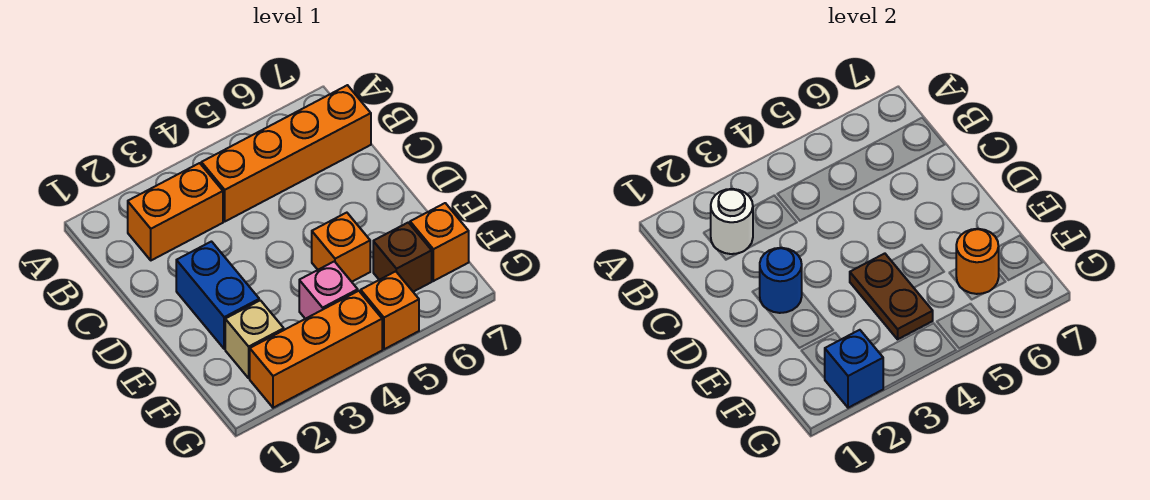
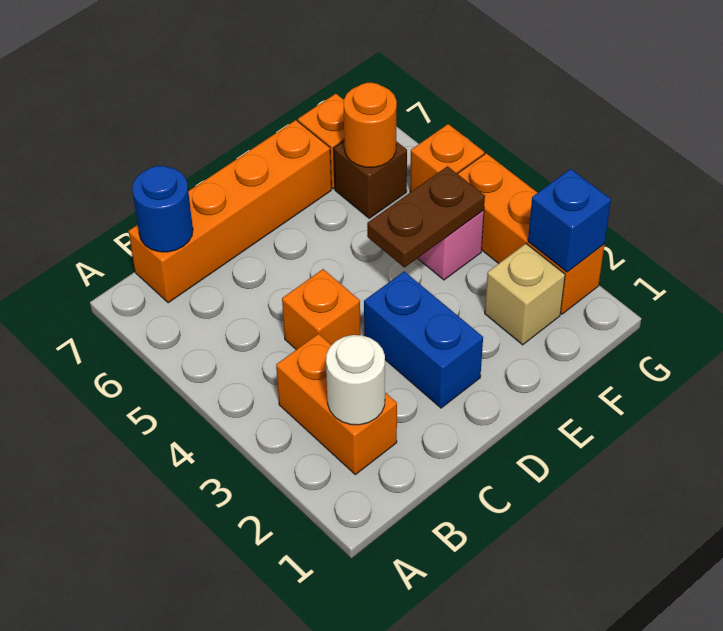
orange 1x4 brick [201,85,371,221] -> orange 1x4 brick turned to [129,120,331,303]
blue 1x2 brick [176,242,259,349] -> blue 1x2 brick turned to [364,271,483,408]
blue 1x1 round brick [760,248,802,313] -> blue 1x1 round brick moved to [132,166,193,252]
orange 1x1 brick [312,213,370,282] -> orange 1x1 brick moved to [282,269,361,350]

